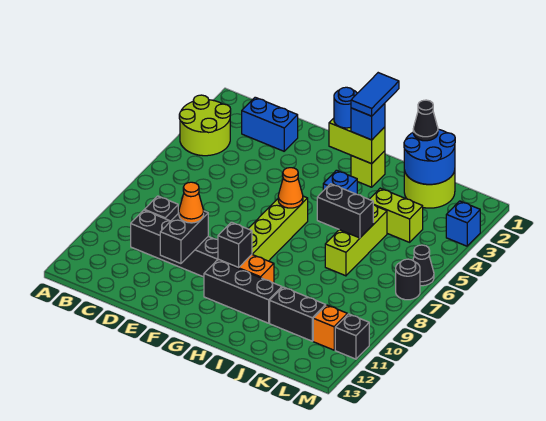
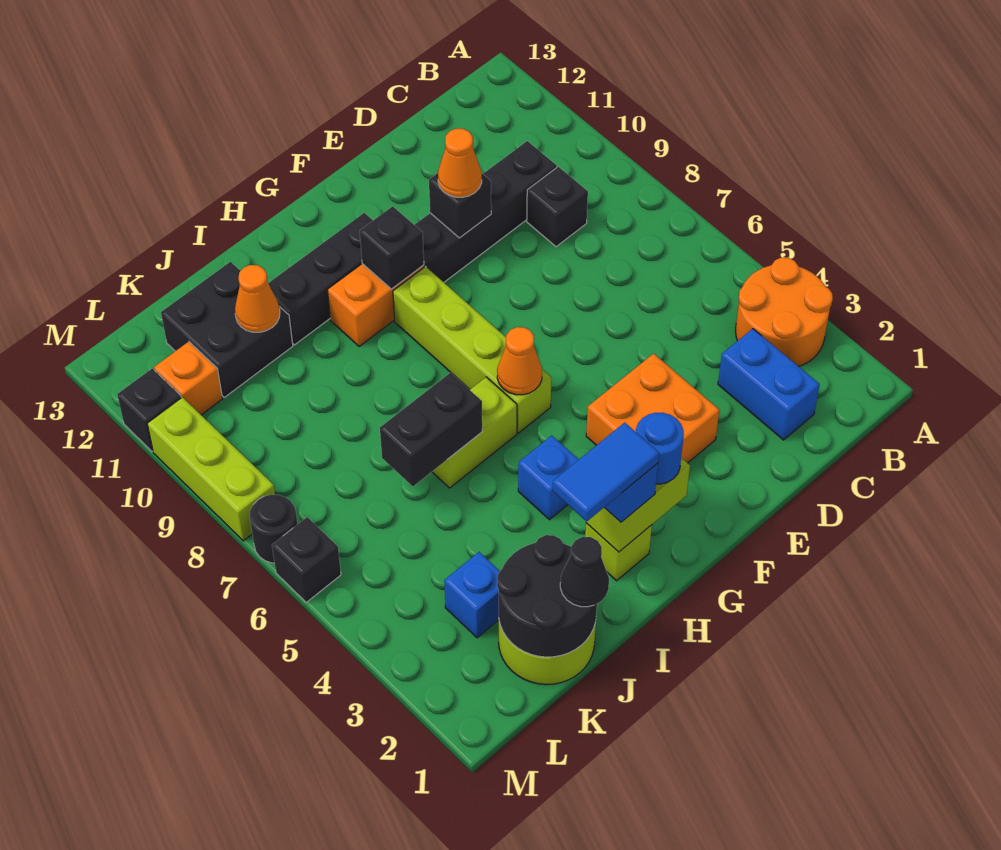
lime 2x2 round brick [179,95,231,156] -> orange 2x2 round brick [736,258,833,366]
blue 1x2 brick [242,97,298,151] -> blue 1x2 brick turned to [718,329,820,440]
none -> orange 2x2 brick [586,354,719,463]
black 1x2 brick [160,211,208,264] -> black 1x1 brick [429,173,491,238]
blue 1x2 tile [351,73,399,116] -> blue 1x2 tile turned to [553,423,659,521]
blue 2x2 round brick [404,129,455,184] -> black 2x2 round brick [497,535,597,657]
lime 1x2 brick [369,188,423,242] -> lime 1x2 brick moved to [432,377,517,488]
lime 1x3 brick [325,205,387,276] -> lime 1x3 brick moved to [147,397,275,541]
black 1x2 brick [270,287,326,341] -> black 2x2 brick [161,262,293,398]
none -> orange 1x1 cone [235,265,280,332]
blue 1x1 brick [446,201,480,246] -> blue 1x1 brick moved to [444,552,500,638]
black 1x1 cone [413,245,434,286] -> black 1x1 brick [272,517,341,603]

